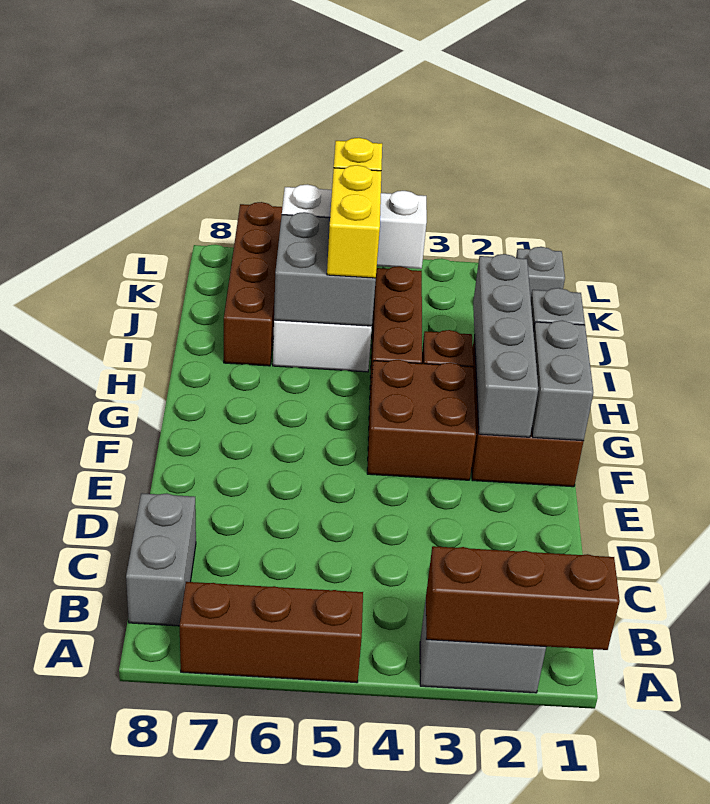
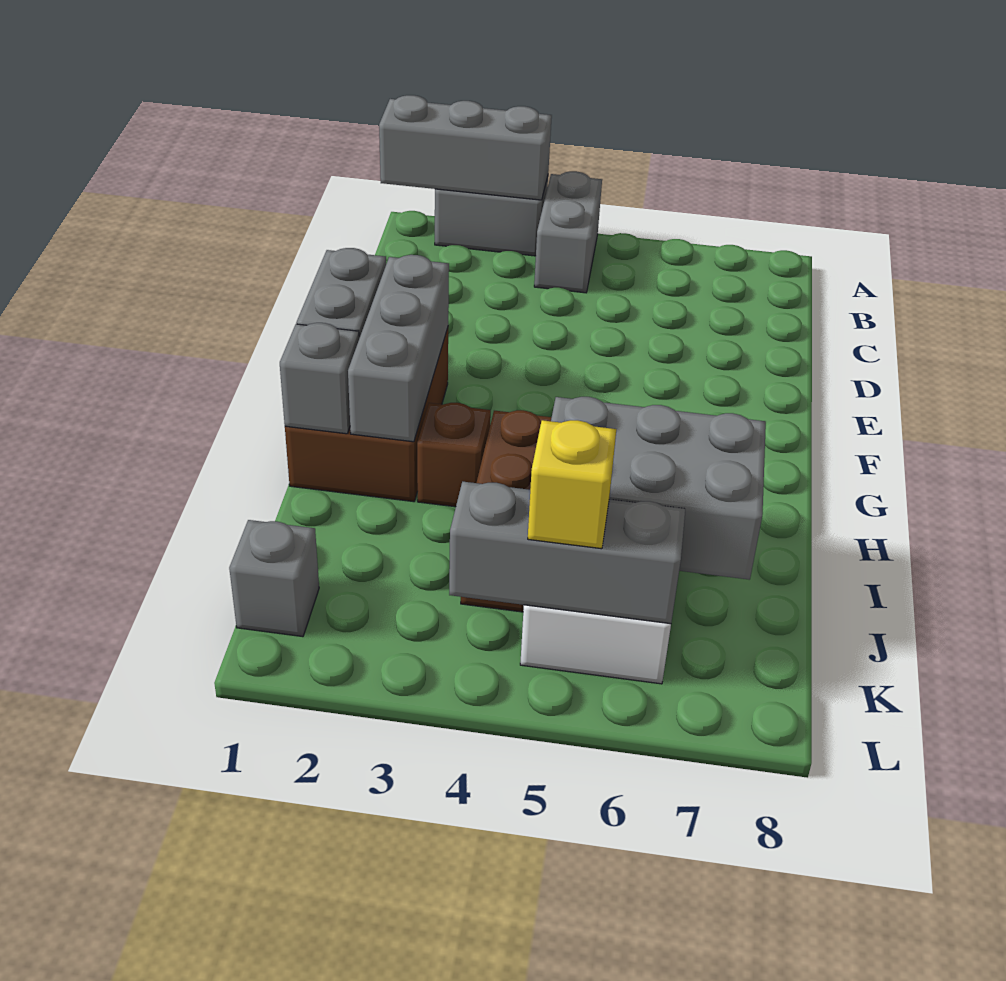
brown 1x3 brick [426,546,620,650] -> grey 1x3 brick [379,95,552,200]
brown 1x3 brick [180,582,363,683] -> none
grey 1x2 brick [126,493,196,626] -> grey 1x2 brick moved to [534,171,602,293]
grey 1x4 brick [473,254,538,437] -> grey 1x3 brick [348,255,449,442]
brown 2x2 brick [367,360,476,480] -> none
grey 2x2 brick [274,212,376,326] -> grey 2x3 brick [551,397,766,580]
yellow 1x2 brick [327,165,381,278] -> none
brown 1x4 brick [224,202,282,366] -> none
white 1x3 brick [282,185,427,269] -> grey 1x3 brick [449,482,685,624]

